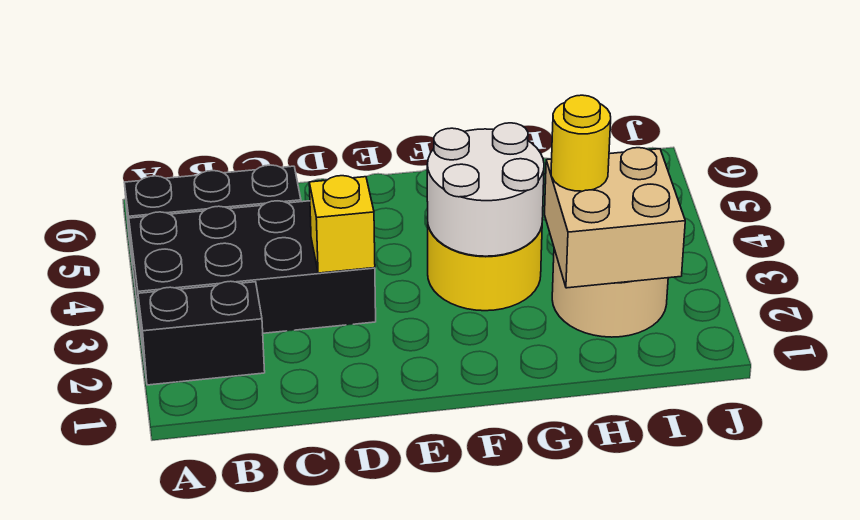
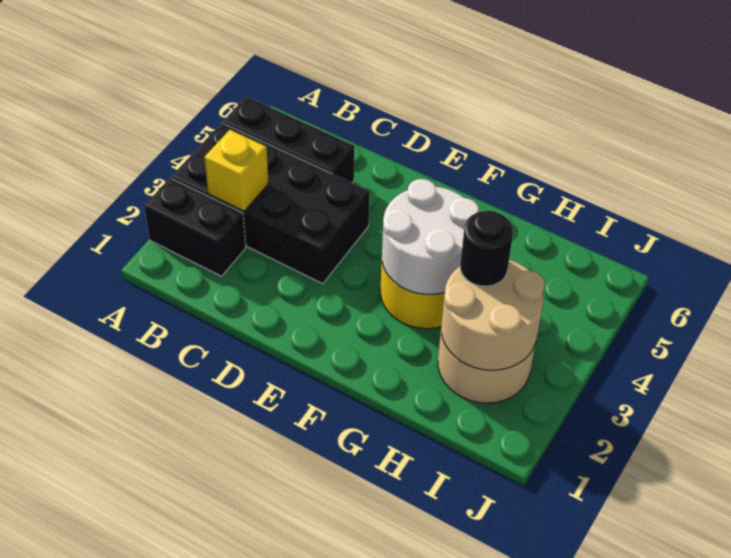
yellow 1x1 brick [309,176,375,273] -> yellow 1x1 brick moved to [204,130,269,211]
tan 2x2 brick [545,148,685,288] -> tan 2x2 round brick [441,260,545,370]
yellow 1x1 round brick [551,95,611,191] -> black 1x1 round brick [460,211,513,286]

